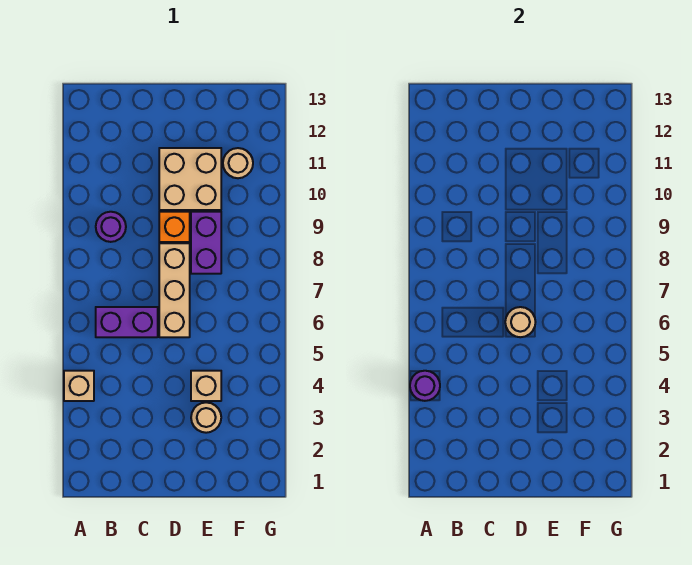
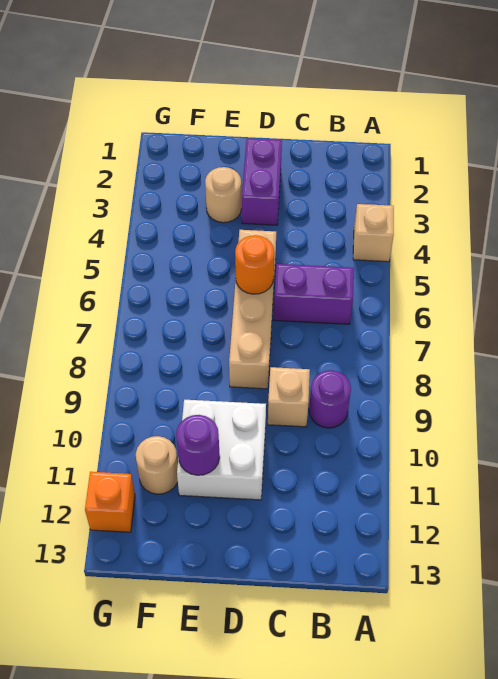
purple 1x1 round brick [410,371,440,401] -> purple 1x1 round brick moved to [176,415,220,475]
tan 1x3 brick [159,243,190,337] -> tan 1x4 brick [229,230,276,389]
tan 1x1 round brick [505,307,535,337] -> orange 1x1 round brick [235,235,274,294]
orange 1x1 brick [159,212,190,242] -> orange 1x1 brick moved to [85,472,135,532]
tan 2x2 brick [159,148,221,210] -> white 2x2 brick [177,400,266,500]
tan 1x1 brick [191,371,221,401] -> tan 1x1 brick moved to [268,367,310,427]
purple 1x2 brick [191,212,221,274] -> purple 1x2 brick moved to [242,139,282,225]

